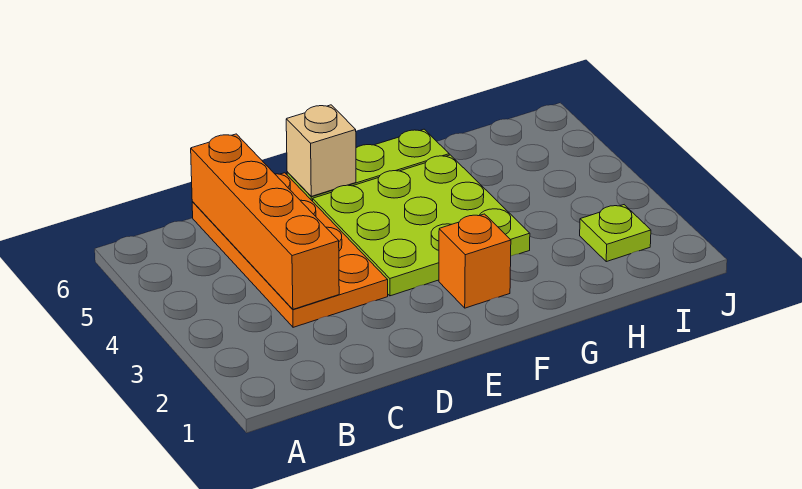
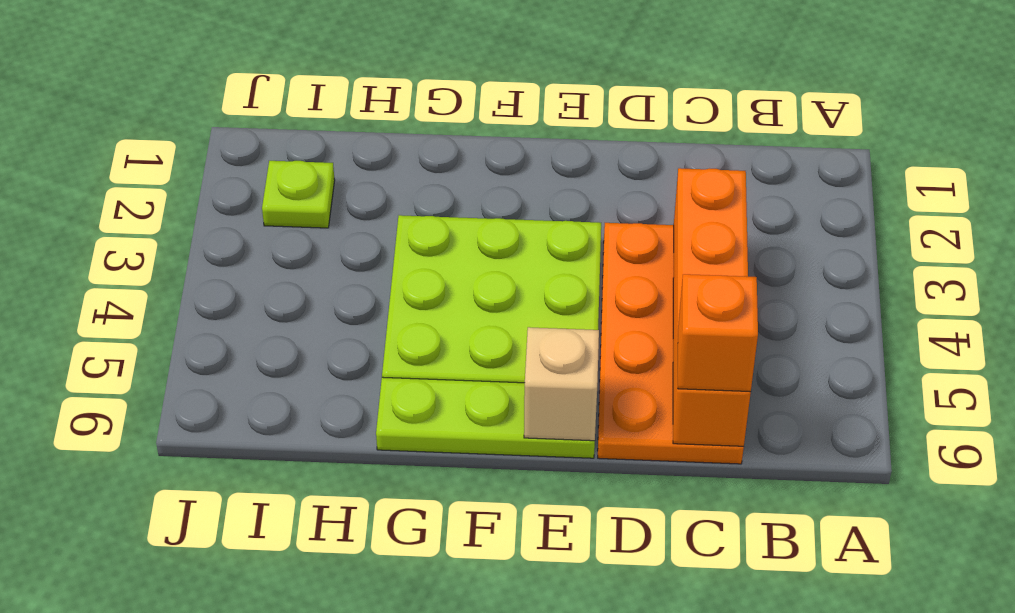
orange 1x1 brick [439,214,511,308] -> orange 1x1 brick moved to [678,274,758,392]

